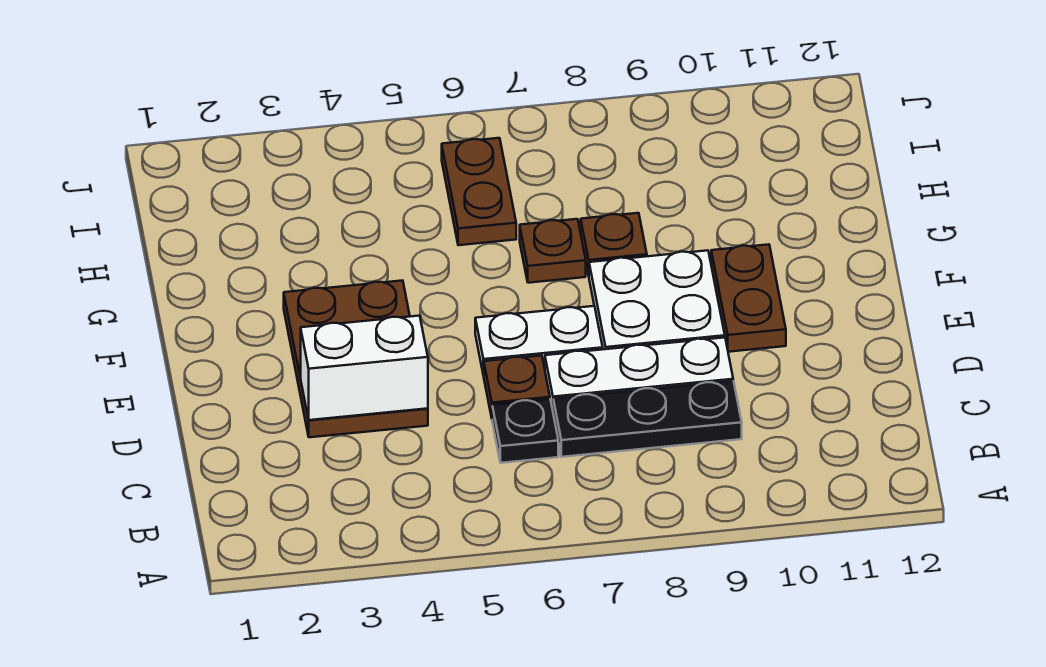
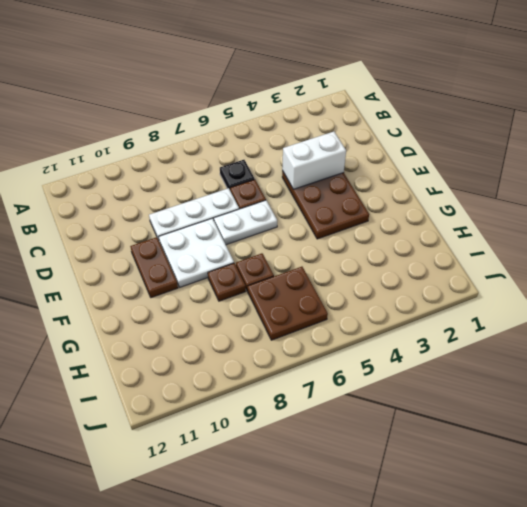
black 1x3 plate [553,381,742,457] -> none
brown 1x2 plate [442,138,516,245] -> brown 2x2 plate [248,267,328,340]

